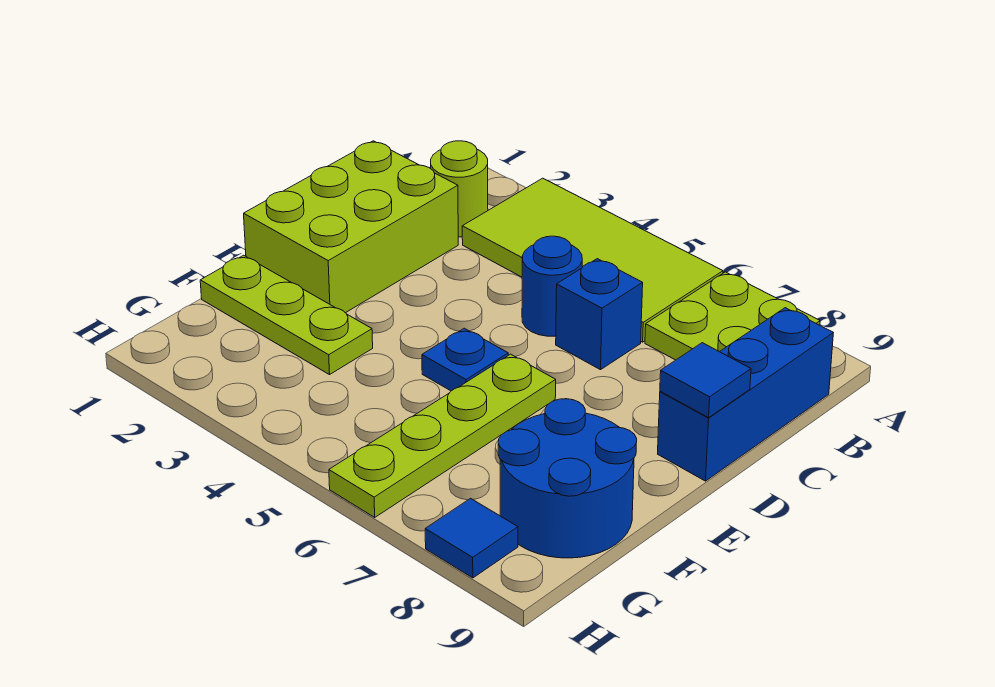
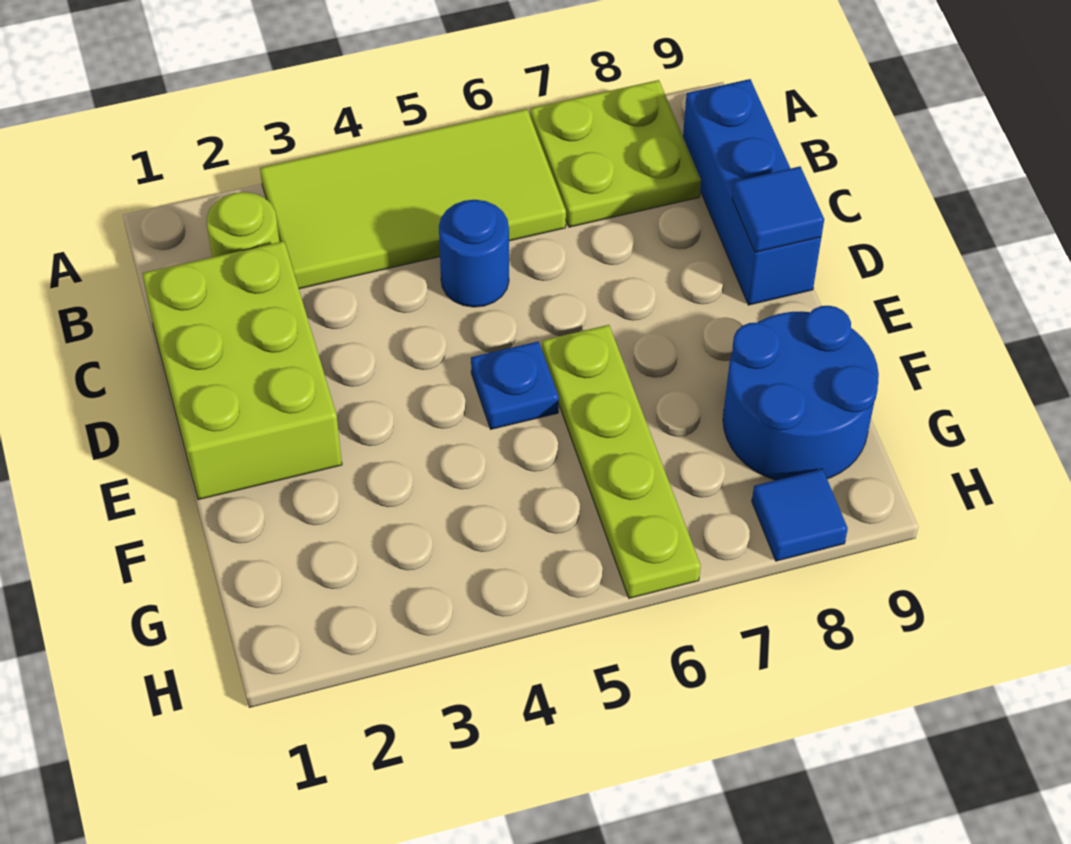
blue 1x1 brick [556,259,643,370] -> none
lime 1x3 plate [200,255,373,375] -> none

